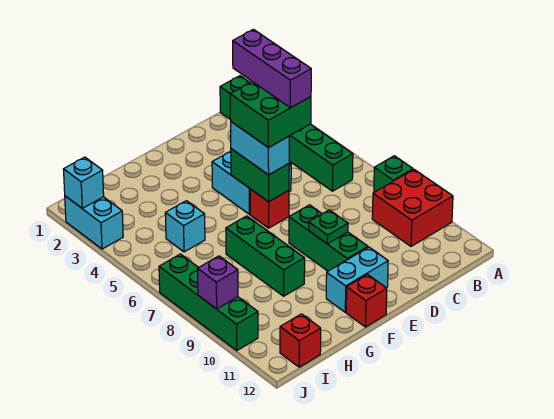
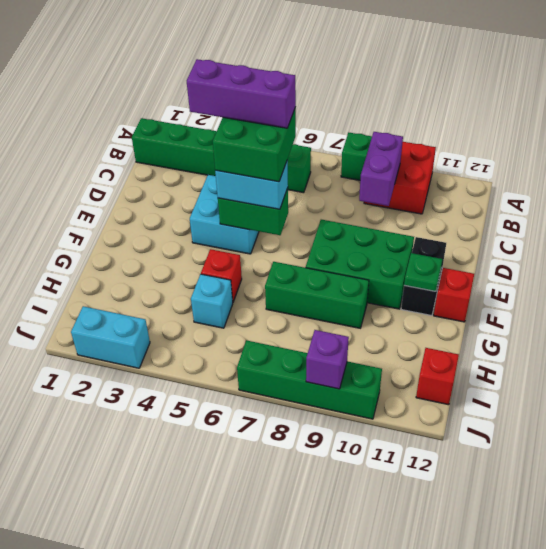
none -> purple 1x2 brick [359,132,403,206]
red 1x1 brick [250,189,289,228] -> red 1x1 brick moved to [201,249,242,302]
green 1x3 brick [289,205,368,271] -> green 2x3 brick [306,220,414,309]
green 1x1 plate [309,210,348,244] -> green 1x1 plate moved to [404,253,442,291]
cyan 1x2 brick [326,247,388,312] -> black 1x2 brick [401,237,446,316]
cyan 1x1 brick [64,157,104,208] -> none

